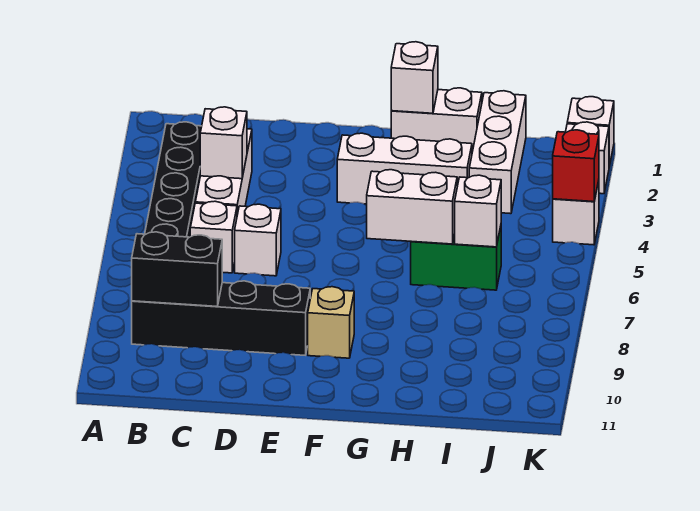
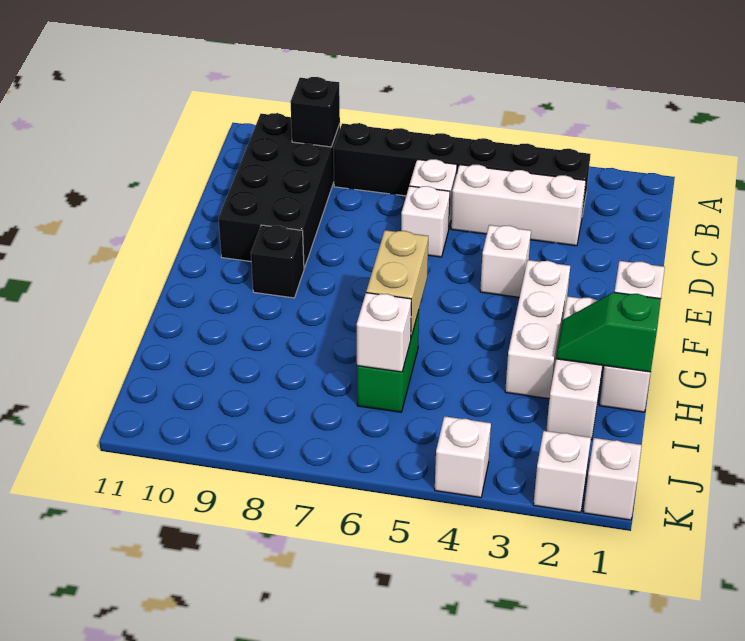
black 1x4 brick [132,281,310,355] -> black 2x4 brick [218,113,340,268]
black 1x2 brick [132,232,222,306] -> black 1x1 brick [290,77,340,147]
white 1x1 brick [200,107,247,179] -> white 1x1 brick moved to [480,225,531,297]
tan 1x1 brick [308,287,354,358] -> black 1x1 brick [251,225,304,298]
white 1x2 brick [367,170,457,244] -> tan 1x2 brick [366,230,428,337]
none -> green 1x2 slope [556,292,661,372]
white 1x3 brick [469,91,526,214] -> white 1x3 brick turned to [546,296,603,440]
red 1x1 brick [553,130,599,202] -> none

